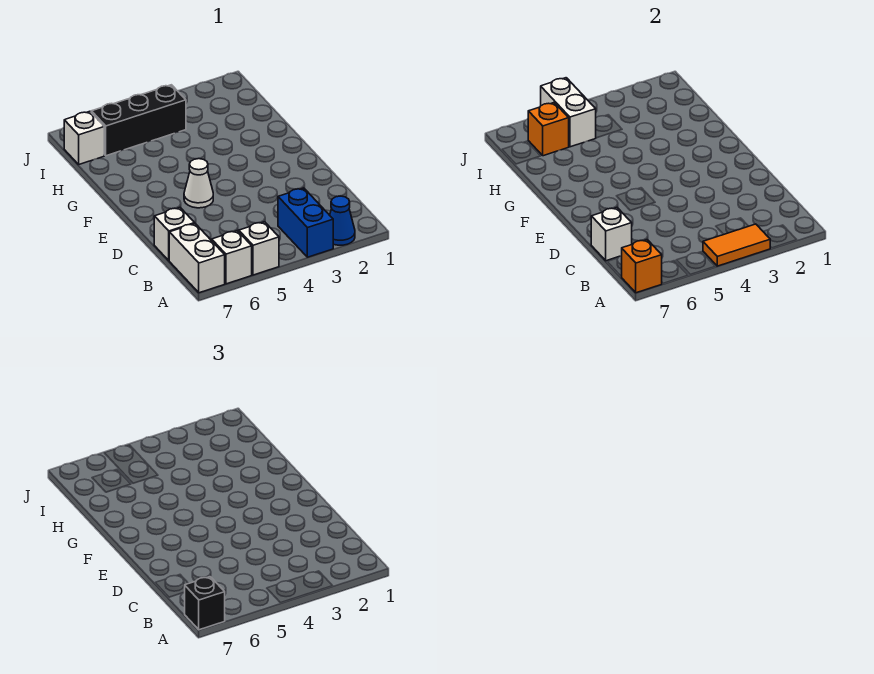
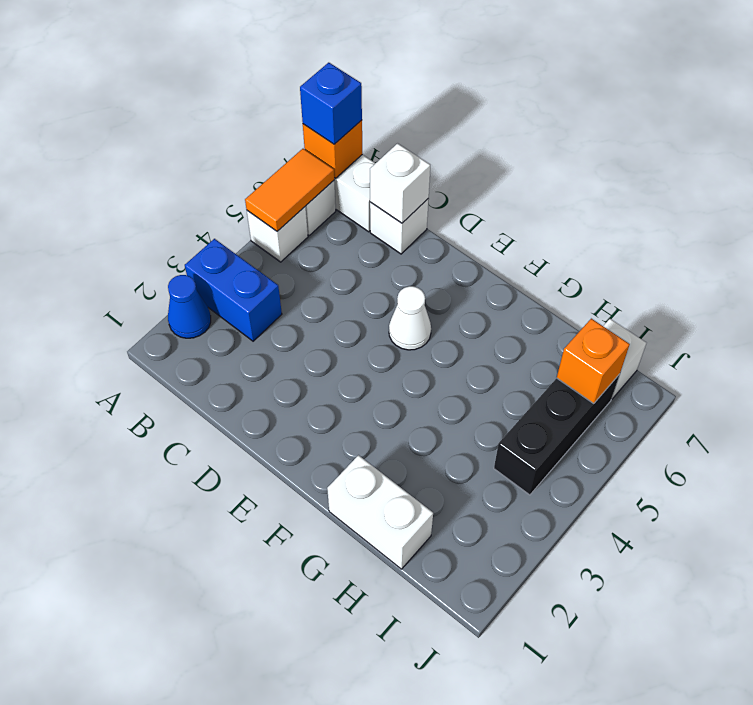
orange 1x2 tile [703,224,770,266] -> orange 1x2 tile moved to [245,149,334,231]
black 1x1 brick [184,577,225,630] -> blue 1x1 brick [300,63,362,144]
white 1x2 brick [541,78,596,147] -> white 1x2 brick moved to [327,455,433,569]

